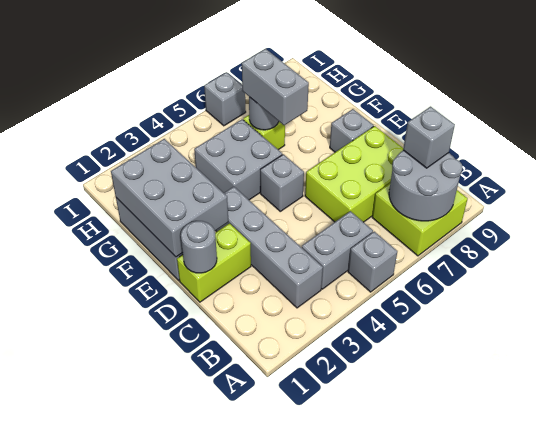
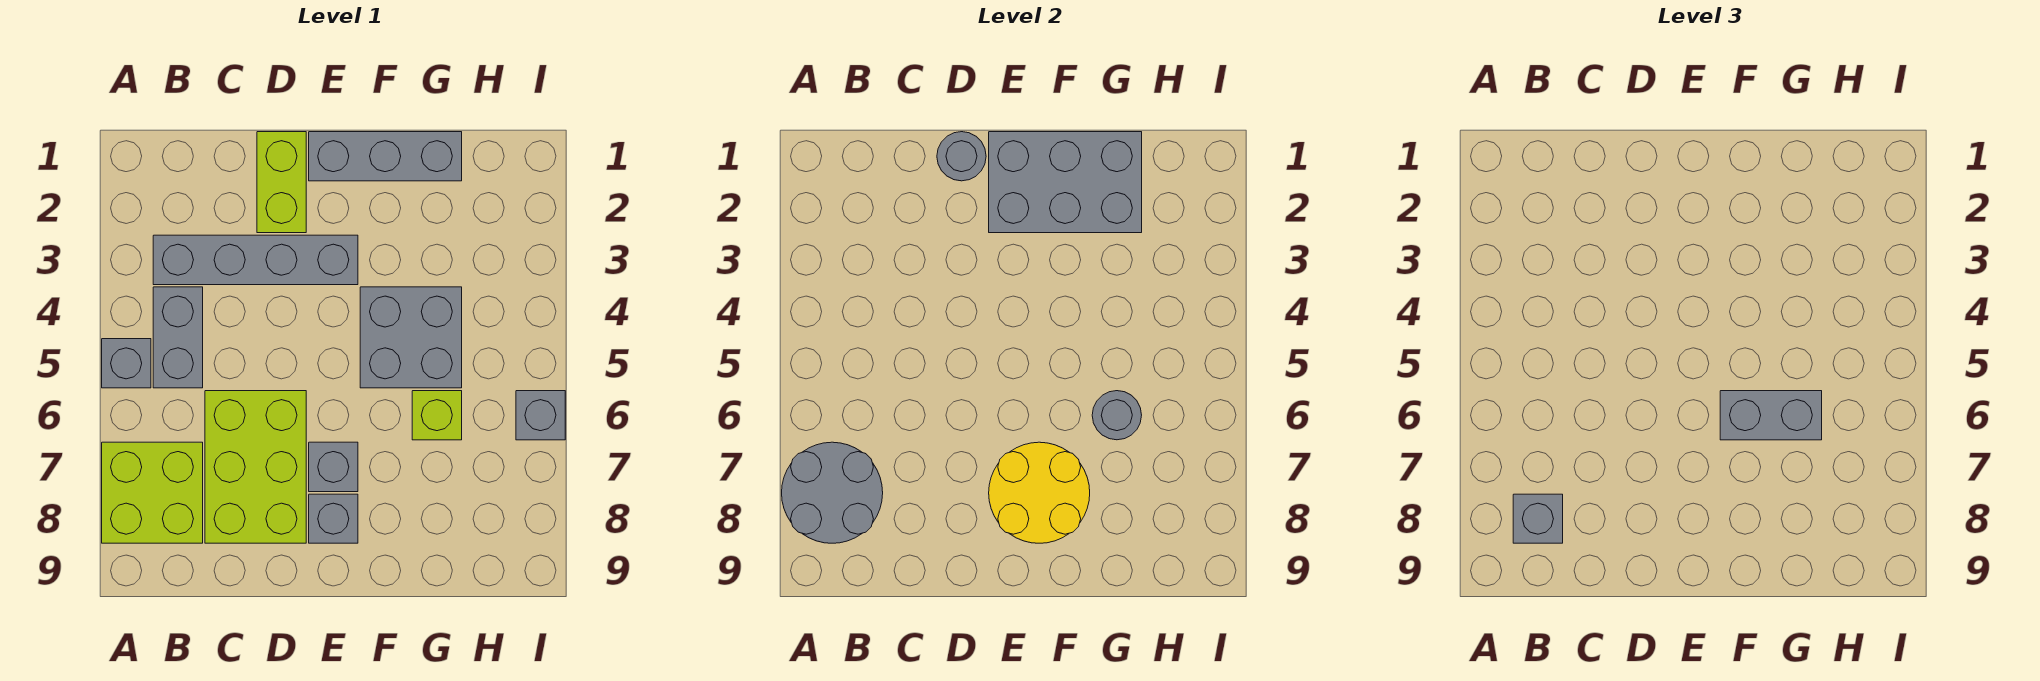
grey 1x1 brick [260,154,304,211] -> grey 1x1 brick moved to [309,442,358,492]
none -> yellow 2x2 round brick [989,442,1090,543]

